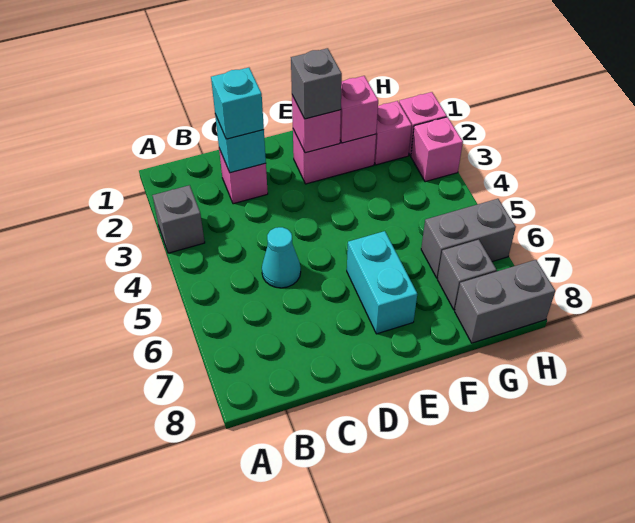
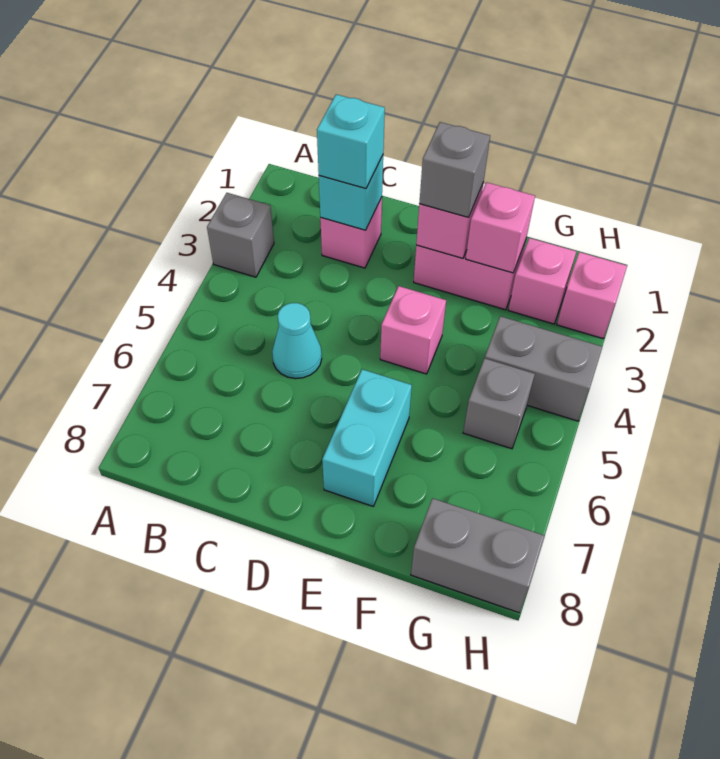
grey 1x2 brick [421,199,516,278] -> grey 1x2 brick moved to [485,316,602,421]
grey 1x1 brick [438,240,497,310] -> grey 1x1 brick moved to [463,358,535,449]
pink 1x1 brick [411,117,463,182] -> pink 1x1 brick moved to [380,286,446,374]

